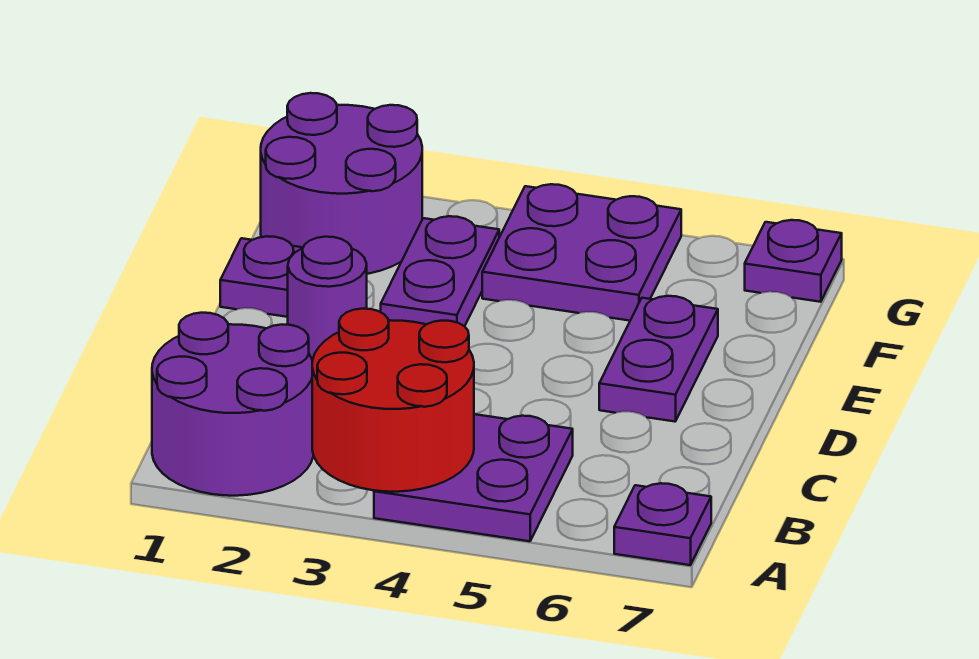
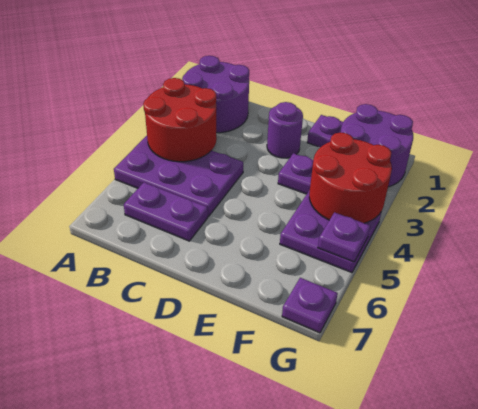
purple 2x2 plate [374,414,573,541] -> purple 2x3 plate [114,136,243,216]
purple 1x1 plate [614,483,711,565] -> purple 1x1 plate moved to [318,212,370,262]
purple 1x2 plate [599,296,718,422] -> purple 1x2 plate moved to [124,182,208,241]
none -> red 2x2 round brick [309,132,392,223]

